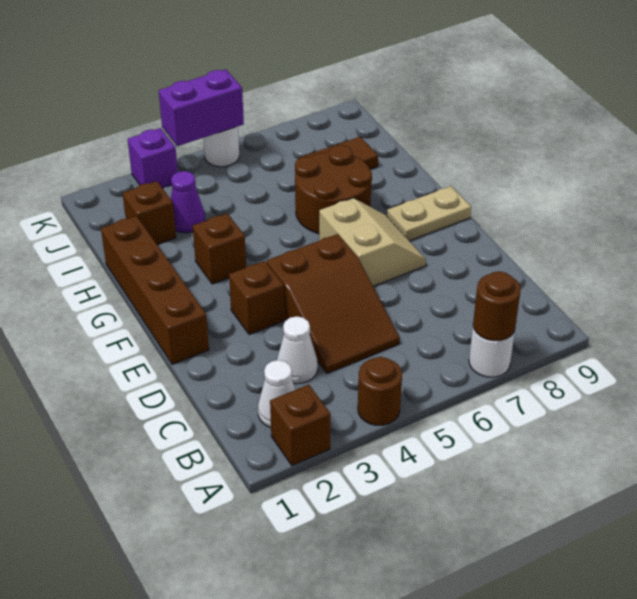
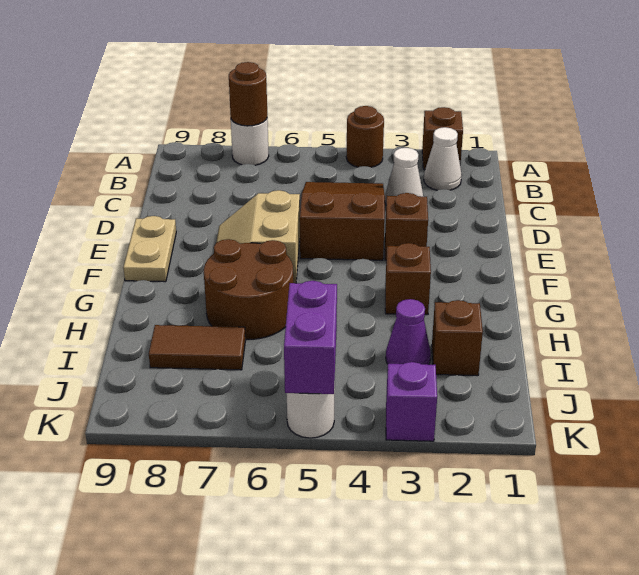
brown 1x4 brick [101,216,209,364] -> none
tan 1x2 plate [387,186,471,241] -> tan 1x2 plate turned to [123,216,176,282]
purple 1x2 brick [159,69,244,146] -> purple 1x2 brick turned to [284,281,337,394]

